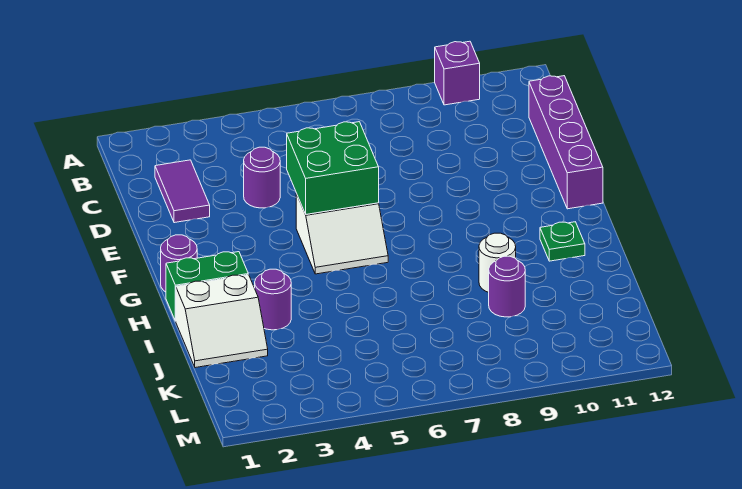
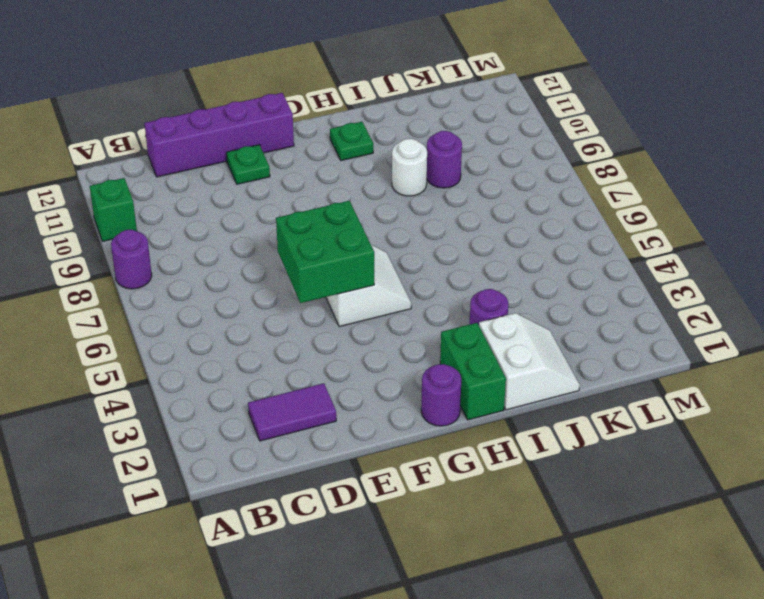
purple 1x1 brick [435,41,480,105] -> green 1x1 brick [90,178,137,241]
purple 1x1 round brick [244,147,280,208] -> purple 1x1 round brick moved to [111,230,152,289]
none -> green 1x1 plate [226,145,270,184]

